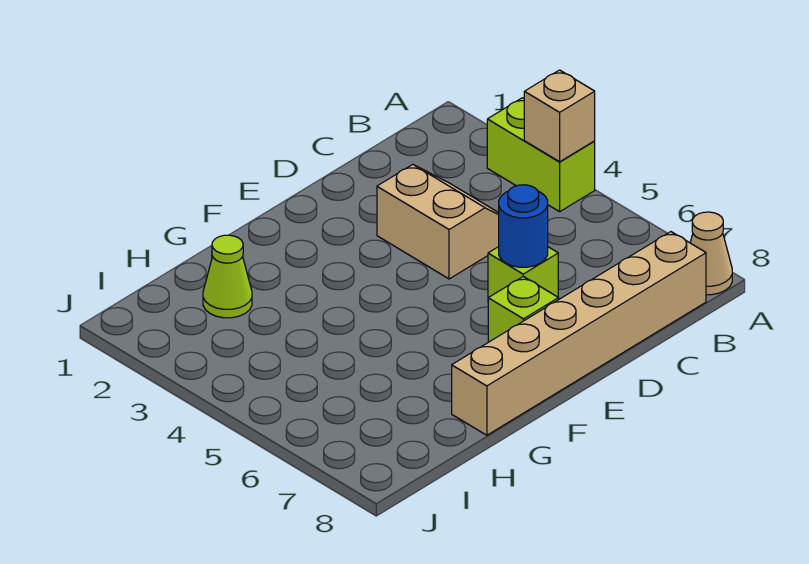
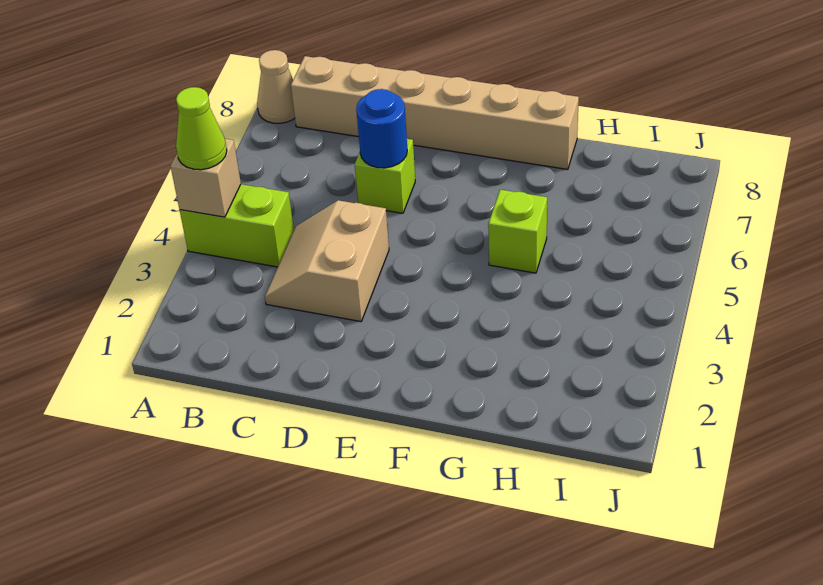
lime 1x2 brick [487,98,595,212] -> lime 1x2 brick turned to [180,184,294,267]
lime 1x1 brick [488,277,559,342] -> lime 1x1 brick moved to [488,190,547,273]
lime 1x1 cone [203,235,252,318] -> lime 1x1 cone moved to [176,87,227,170]

